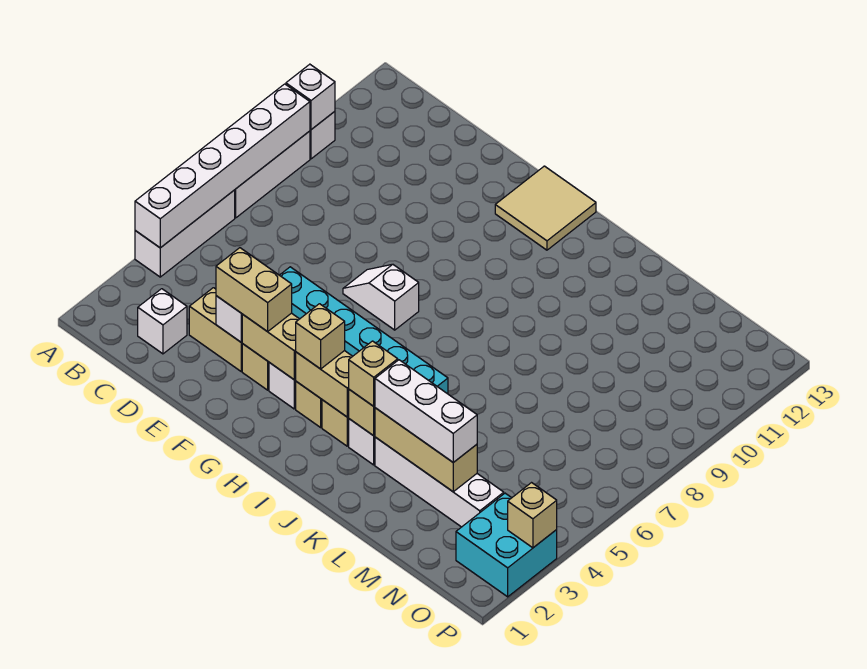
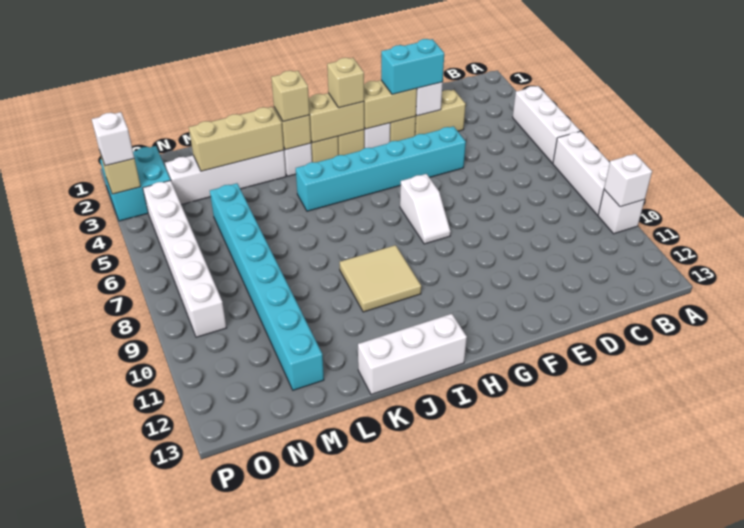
white 1x6 brick [135,84,310,248] -> white 1x6 brick moved to [143,180,227,337]
white 1x1 brick [138,289,187,354] -> white 1x1 brick moved to [92,112,134,166]
tan 1x2 brick [216,248,292,332] -> cyan 1x2 brick [381,39,444,94]
white 1x2 slope [343,264,419,330] -> white 1x2 slope turned to [400,174,451,244]
tan 2x2 tile [495,166,596,250] -> tan 2x2 tile moved to [340,245,421,312]
white 1x3 brick [375,360,477,462] -> white 1x3 brick moved to [358,314,467,395]
none -> cyan 1x8 brick [210,183,324,390]

